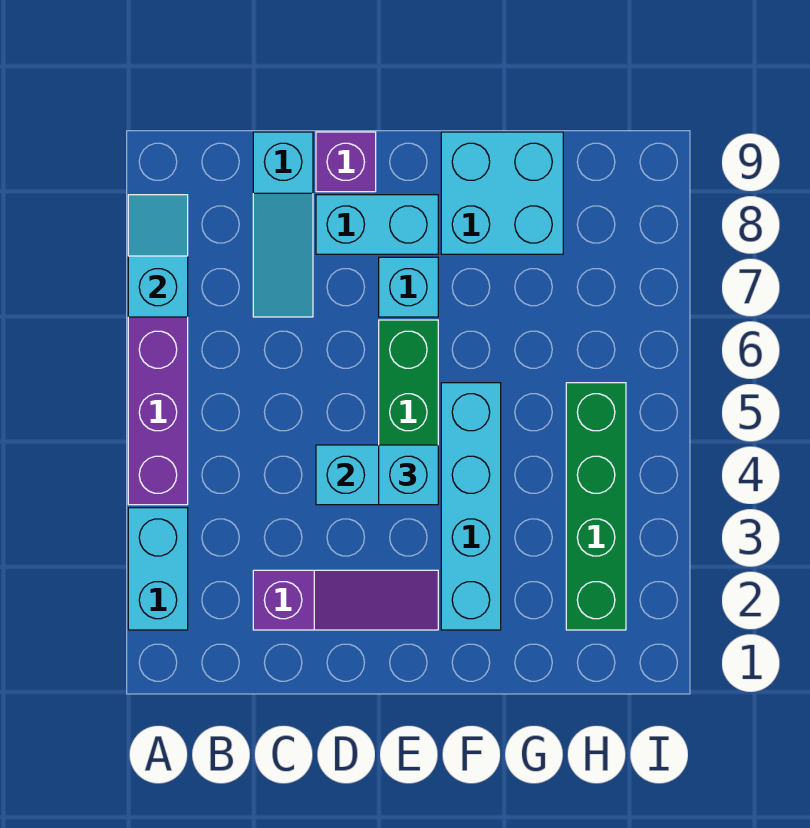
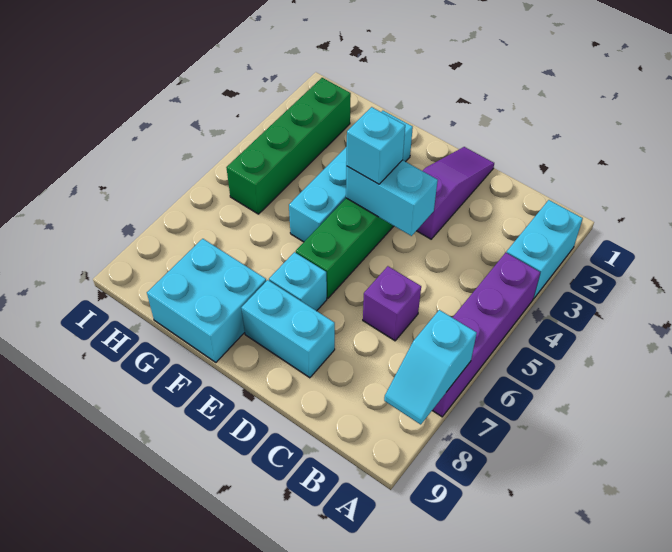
purple 1x3 slope [253,570,438,630] -> purple 1x3 slope turned to [417,147,494,239]
cyan 1x3 slope [253,132,313,317] -> none
purple 1x1 brick [316,132,376,192] -> purple 1x1 brick moved to [363,266,421,341]

